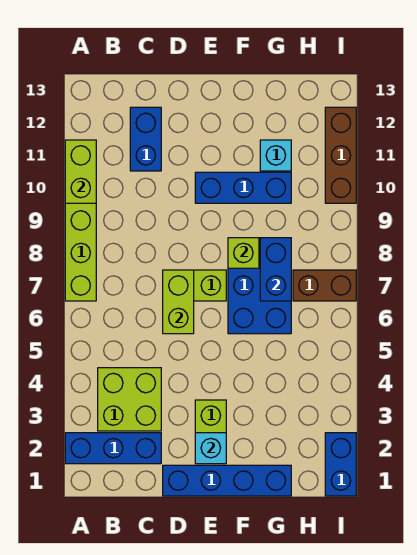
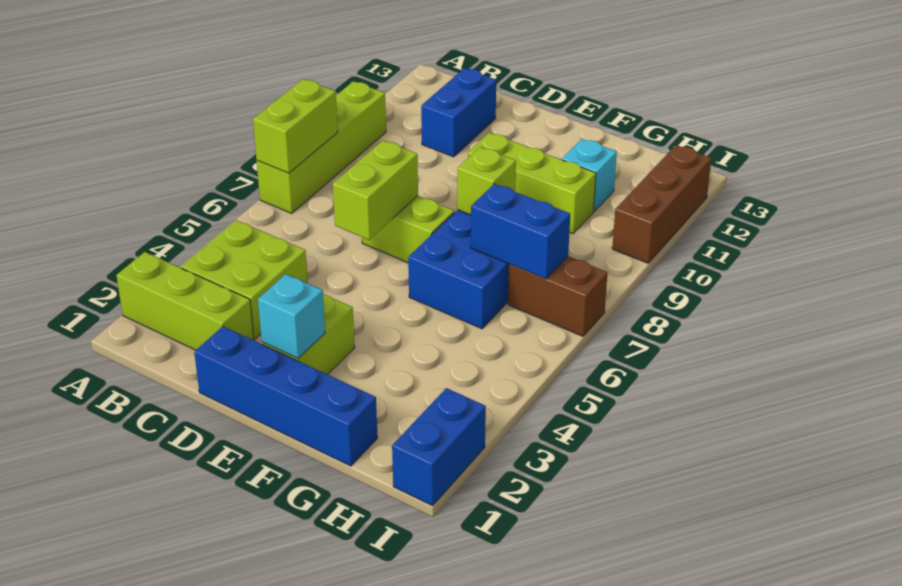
blue 1x3 brick [65,433,161,464] -> lime 1x3 brick [116,252,254,350]
lime 1x2 brick [65,140,96,203] -> lime 1x2 brick moved to [253,79,338,173]
blue 1x3 brick [195,172,291,203] -> lime 1x3 brick [468,133,596,233]
blue 1x2 brick [260,238,291,301] -> blue 1x2 brick turned to [471,184,570,279]

